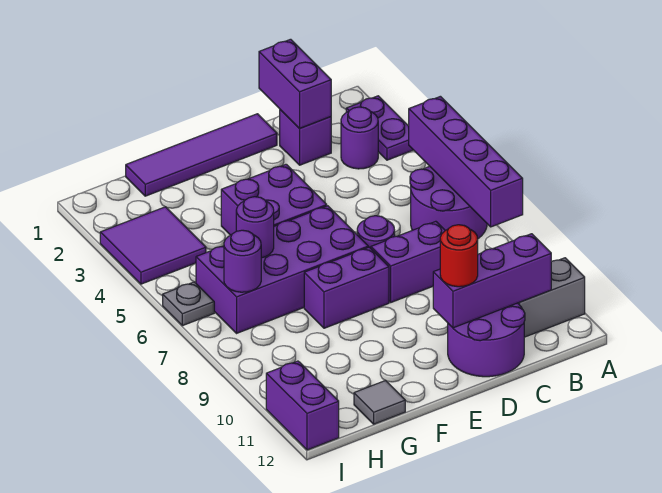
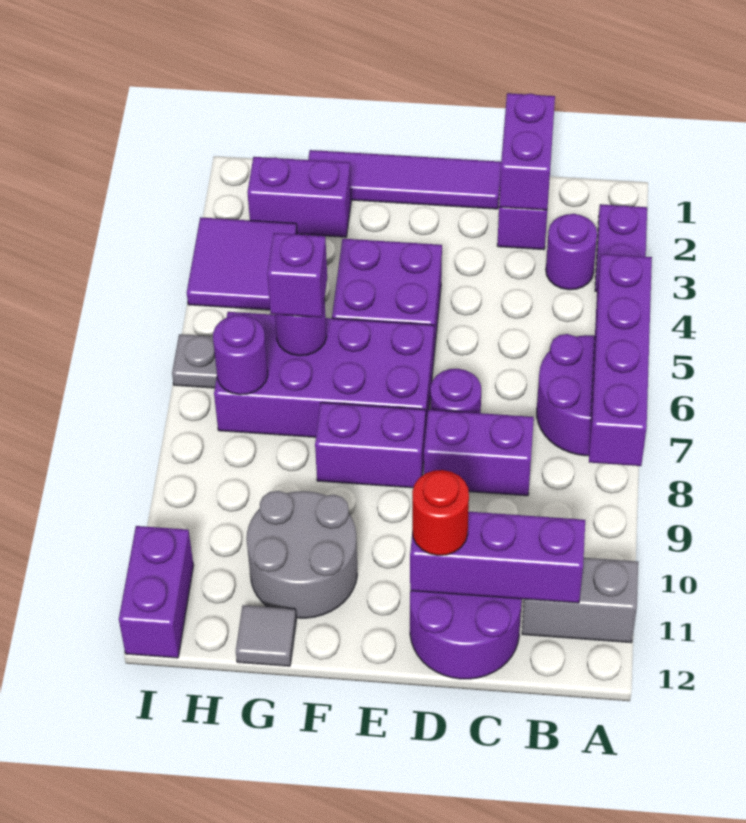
none -> grey 2x2 round brick [247,491,357,618]
none -> purple 1x2 brick [247,157,351,237]
none -> purple 1x1 brick [267,233,327,317]

